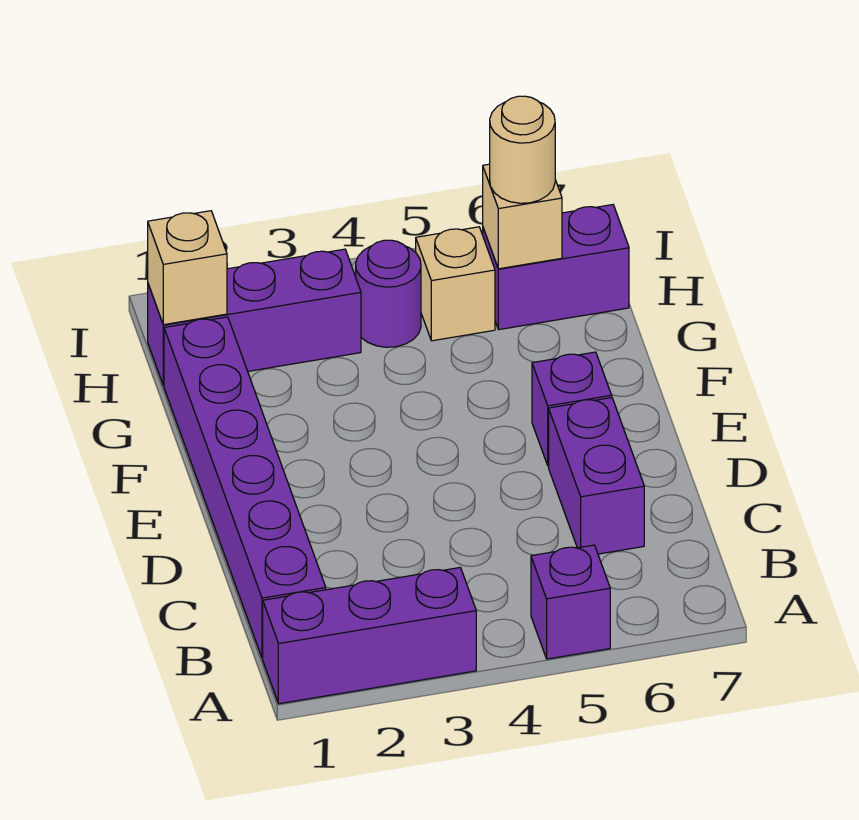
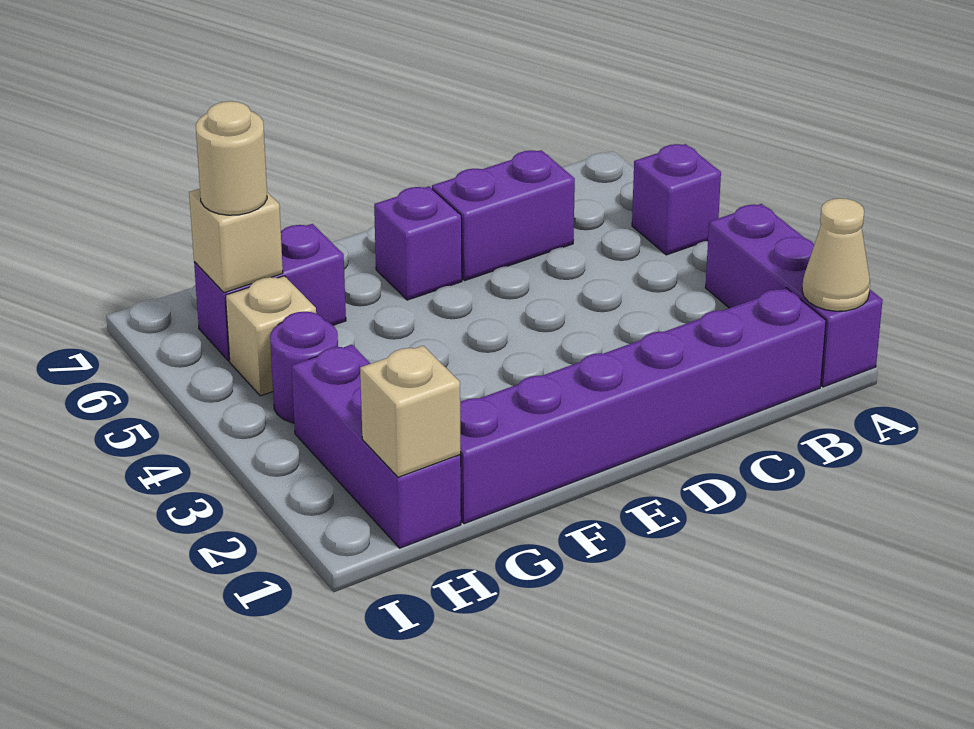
none -> tan 1x1 cone [802,198,870,311]
purple 1x2 brick [483,205,629,330] -> purple 1x2 brick turned to [194,224,346,361]

